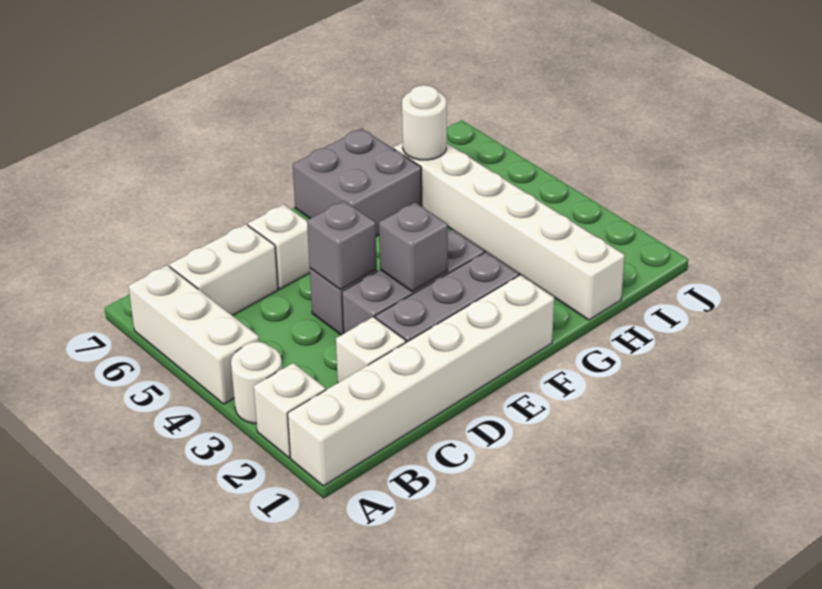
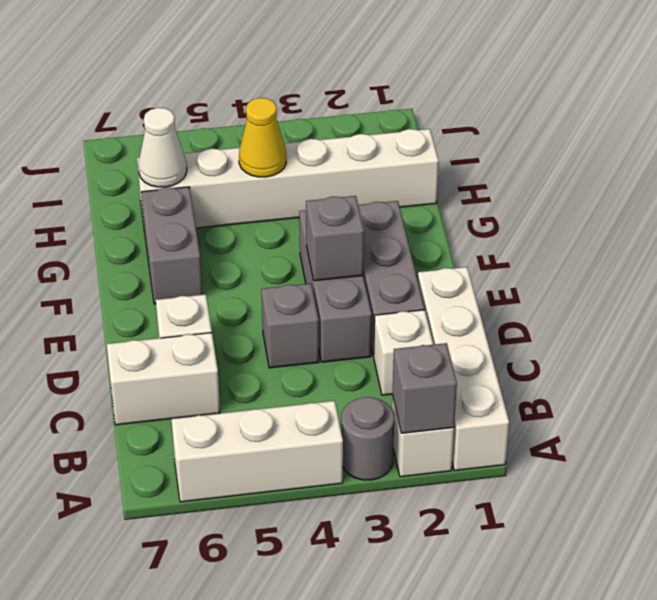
white 1x6 brick [287,275,554,486] -> white 1x4 brick [418,267,509,471]
white 1x1 round brick [231,342,282,423] -> grey 1x1 round brick [342,397,394,480]
white 1x2 brick [169,224,278,315] -> white 1x2 brick turned to [107,333,220,425]
grey 1x1 brick [307,201,377,290] -> grey 1x1 brick moved to [392,343,457,433]
grey 2x2 brick [293,129,422,236] -> grey 1x2 brick [141,187,202,304]
none -> yellow 1x1 cone [239,98,286,177]
white 1x1 round brick [402,85,447,160] -> white 1x1 cone [138,108,187,187]

